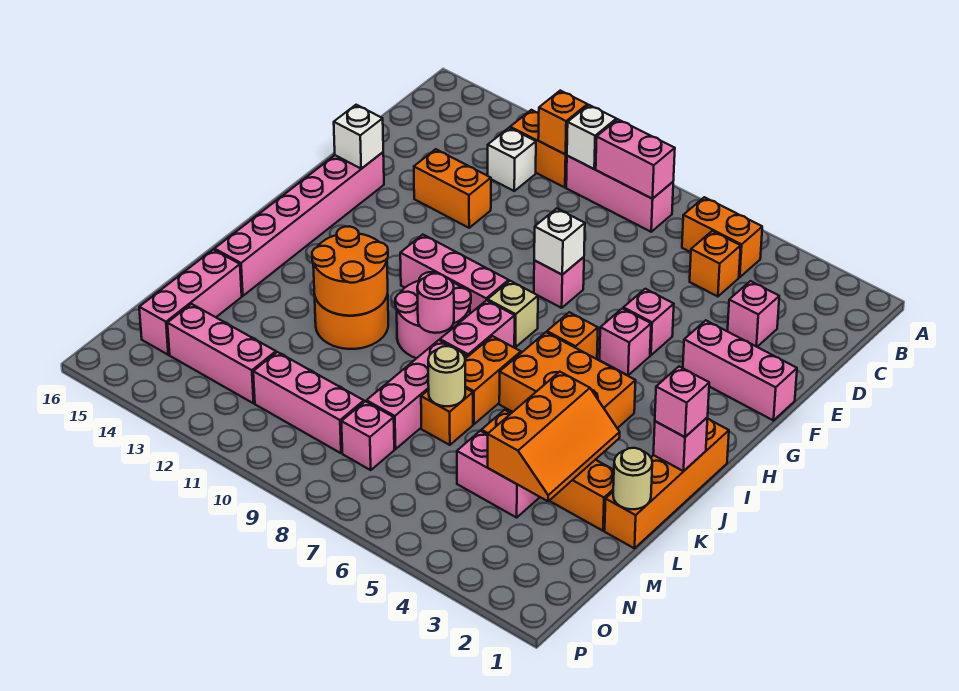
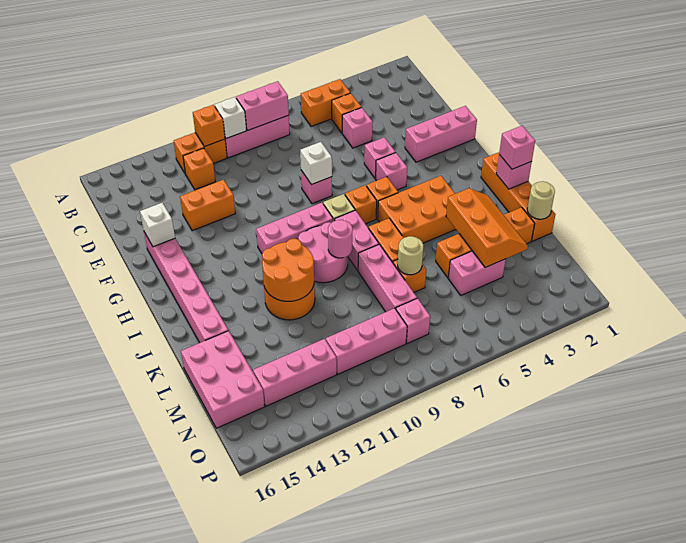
white 1x1 brick [488,128,536,191] -> orange 1x1 brick [183,148,215,190]
pink 1x1 brick [727,281,779,347] -> pink 1x1 brick moved to [342,108,373,148]
none -> orange 1x1 brick [345,185,377,224]
pink 1x3 brick [139,249,242,355] -> pink 2x3 brick [181,331,265,428]

